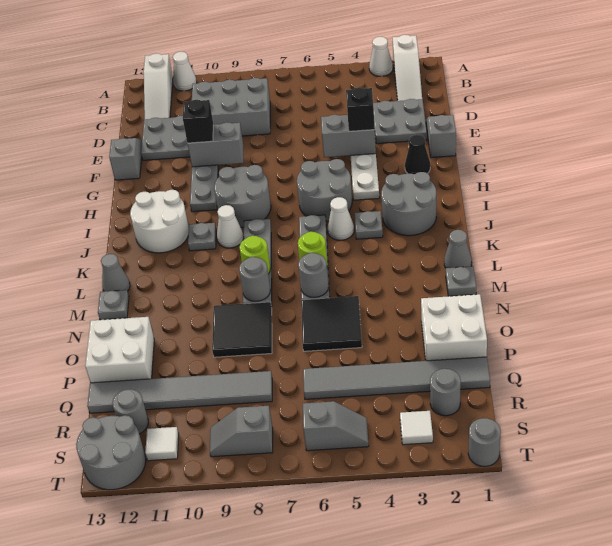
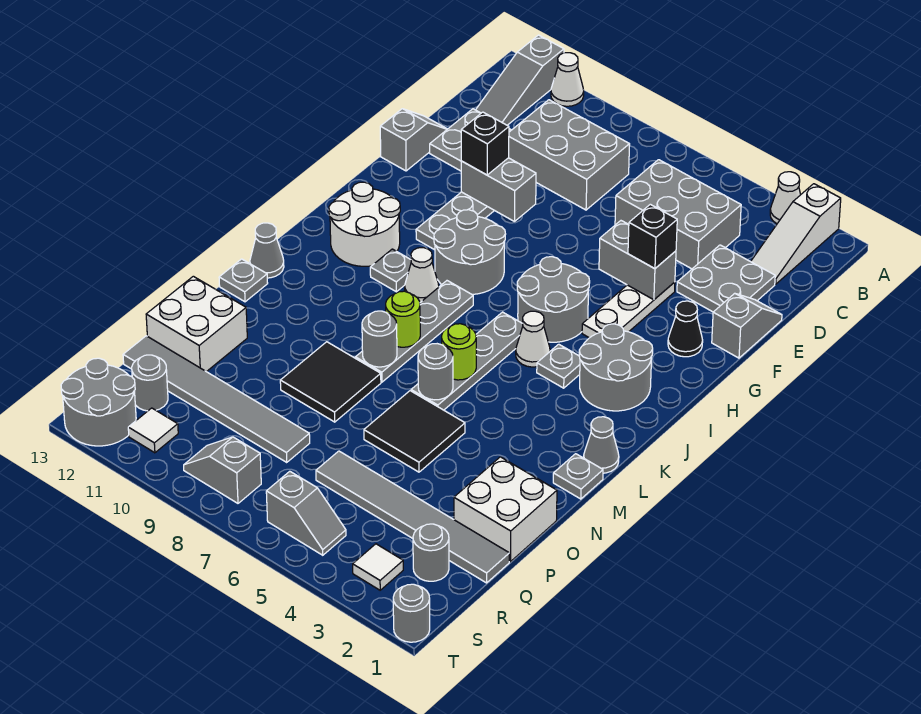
white 1x3 slope [144,54,173,119] -> grey 1x3 slope [476,35,564,125]
none -> grey 2x3 brick [615,160,741,269]

